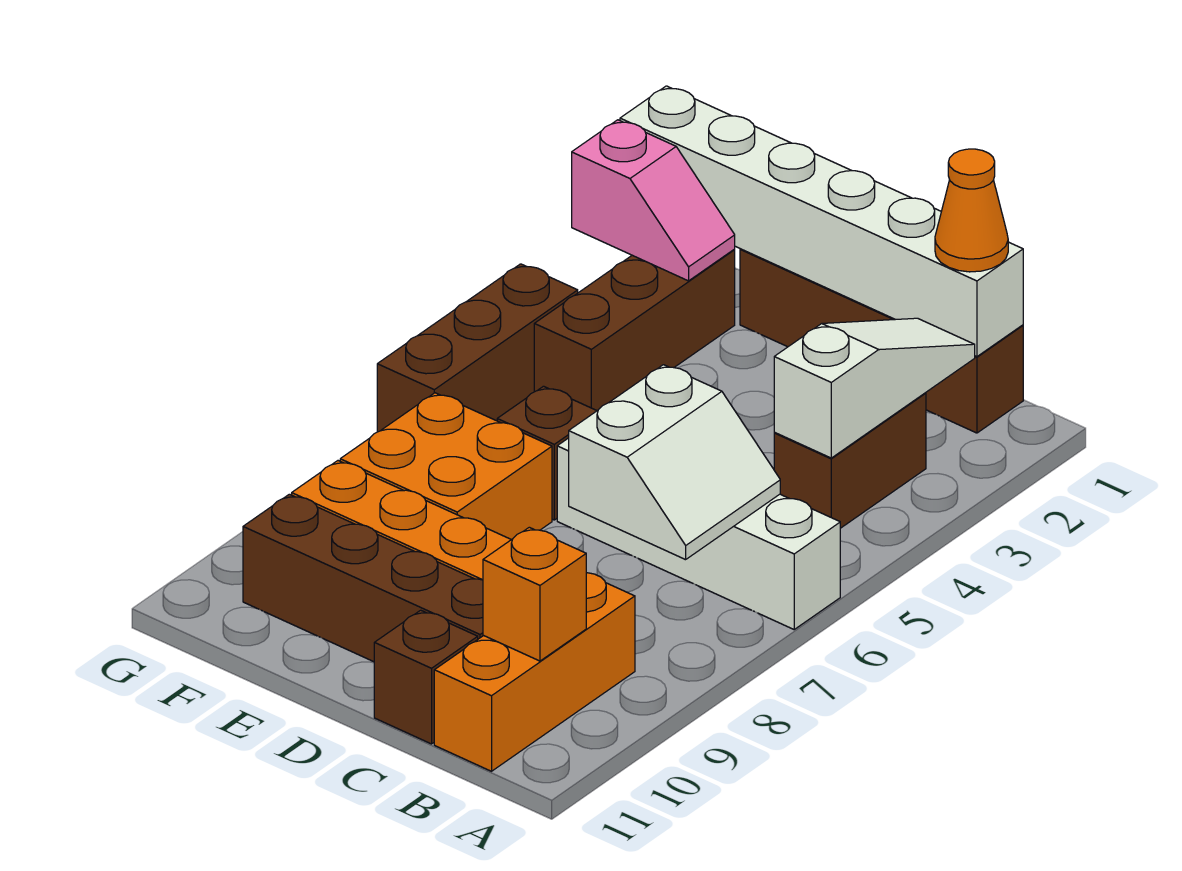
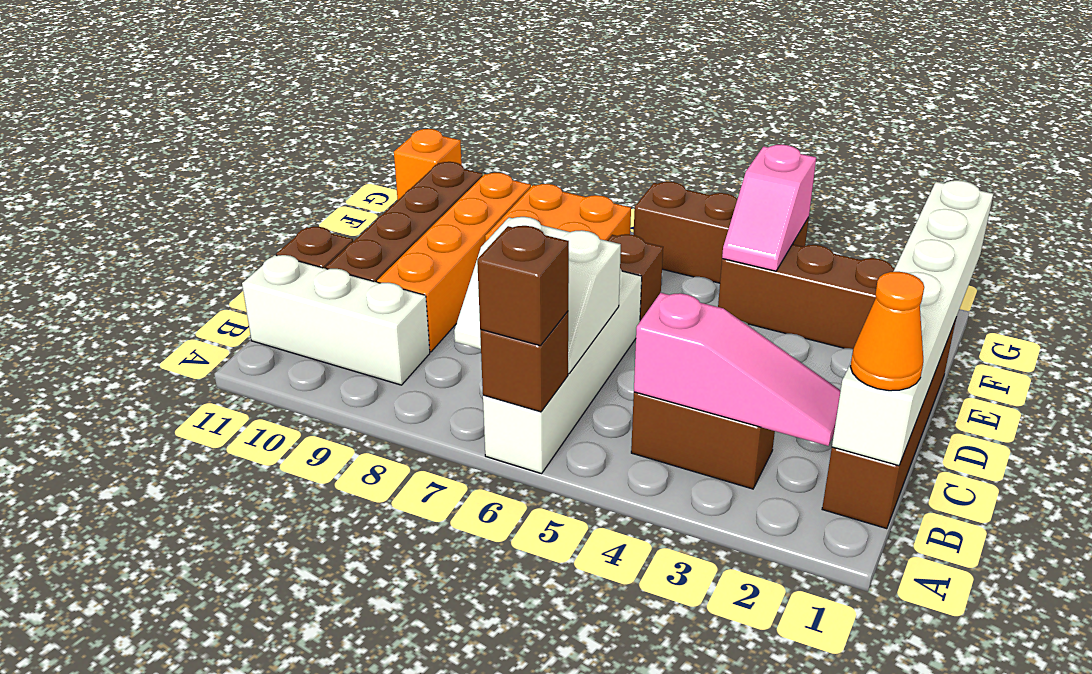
none -> brown 1x1 brick [480,311,568,412]
none -> brown 1x1 brick [477,226,569,346]
white 1x3 slope [774,318,975,458] -> pink 1x3 slope [634,293,841,446]
orange 1x3 brick [434,573,635,771] -> white 1x3 brick [242,255,430,385]
orange 1x1 brick [483,527,586,661] -> orange 1x1 brick moved to [394,129,462,200]
pink 1x2 slope [572,120,735,281] -> pink 1x2 slope moved to [722,144,816,271]

